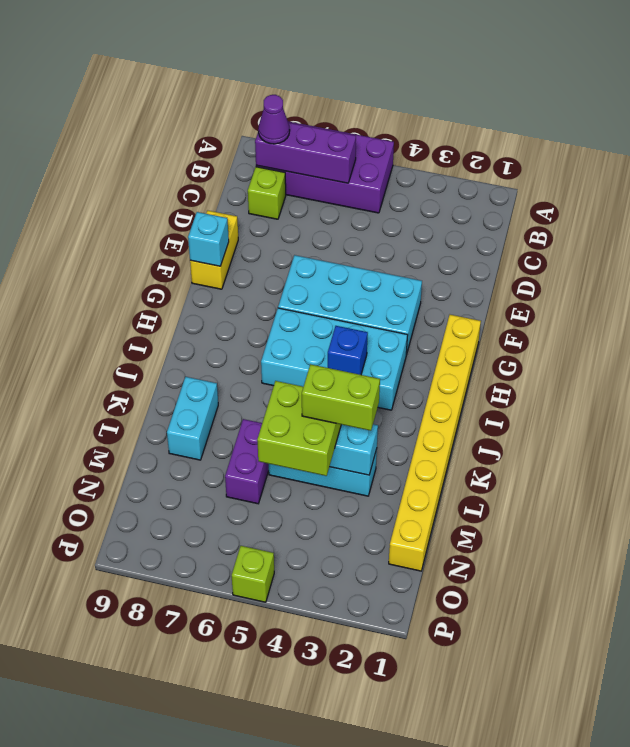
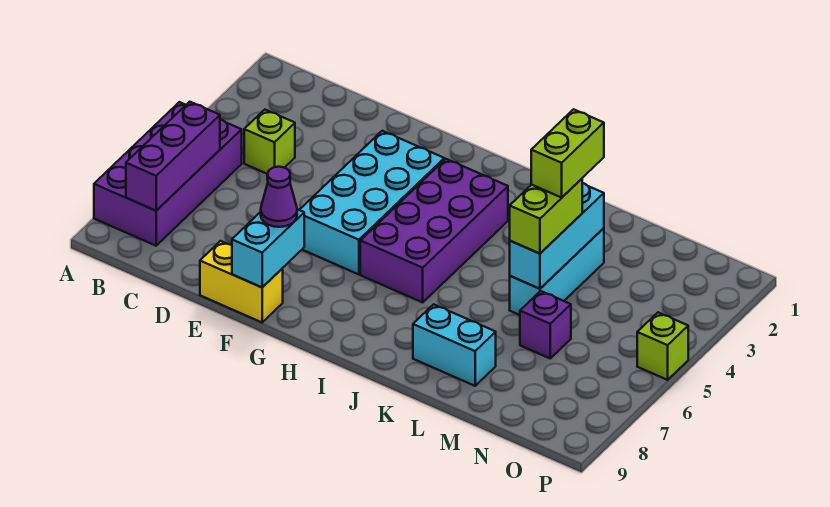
purple 1x1 cone [258,95,290,144] -> purple 1x1 cone moved to [261,167,297,227]
lime 1x1 brick [248,167,286,219] -> lime 1x1 brick moved to [244,110,295,174]
cyan 1x1 brick [188,212,229,266] -> cyan 1x2 brick [232,209,304,287]
yellow 1x8 brick [389,315,481,571] -> none
cyan 2x4 brick [261,308,408,410] -> purple 2x4 brick [360,159,508,302]
blue 1x1 brick [328,326,368,375] -> none
lime 2x2 brick [257,381,341,476] -> lime 1x2 brick [510,179,582,254]
purple 1x2 brick [225,419,269,504] -> purple 1x1 brick [520,291,571,358]

